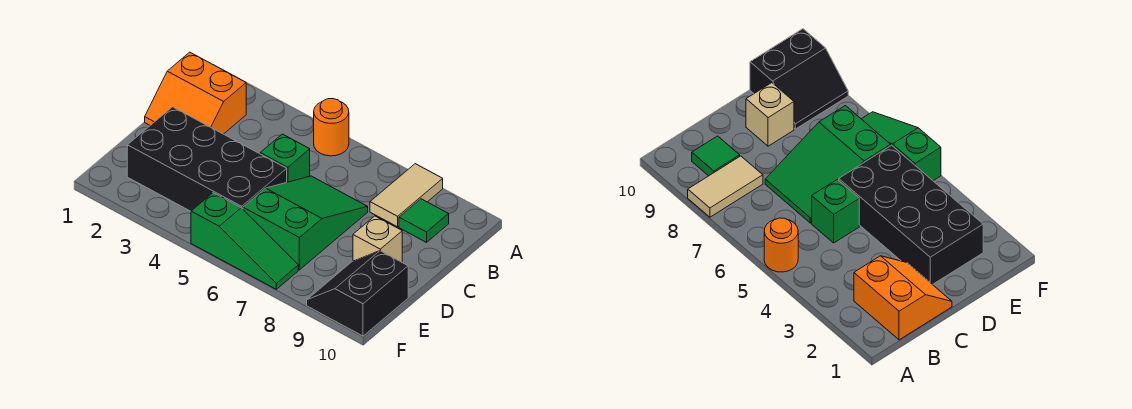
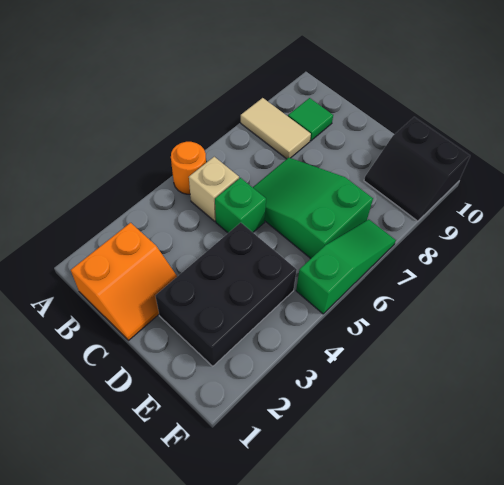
black 2x4 brick [127,107,287,211] -> black 2x3 brick [155,223,297,366]
tan 1x1 brick [353,216,402,262] -> tan 1x1 brick moved to [189,157,239,221]

